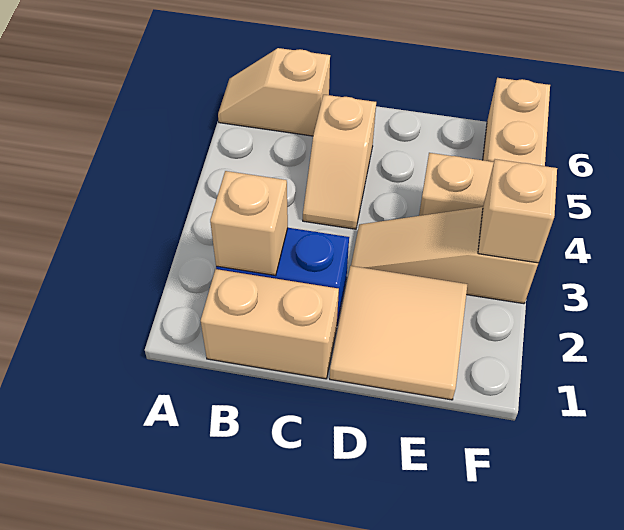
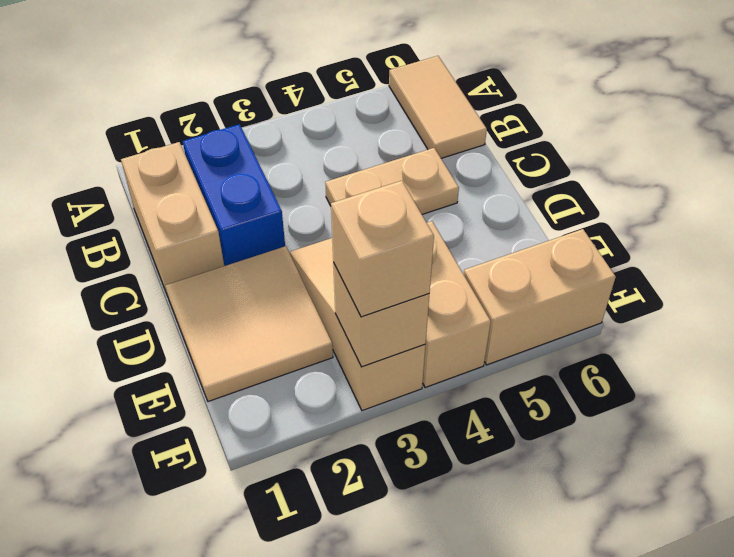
tan 1x2 slope [218,48,330,136] -> tan 1x2 tile [389,56,487,158]
tan 1x1 brick [210,171,288,275] -> tan 1x1 brick moved to [331,181,434,317]
tan 1x2 slope [303,95,376,229] -> tan 1x2 plate [325,148,459,214]

